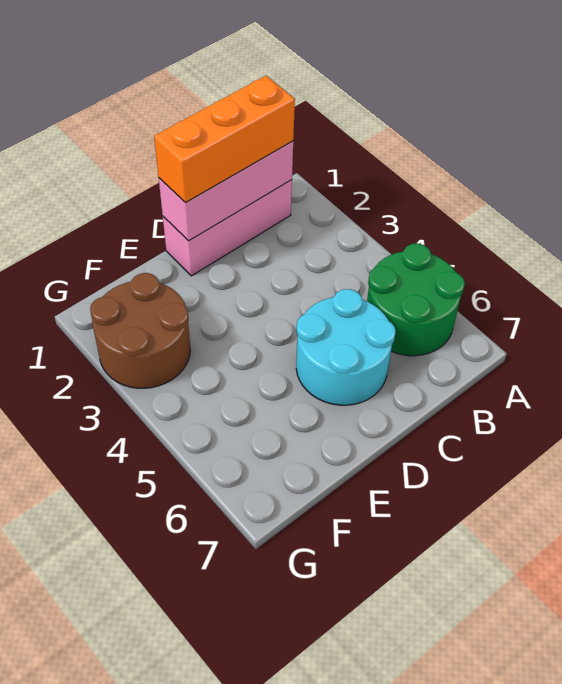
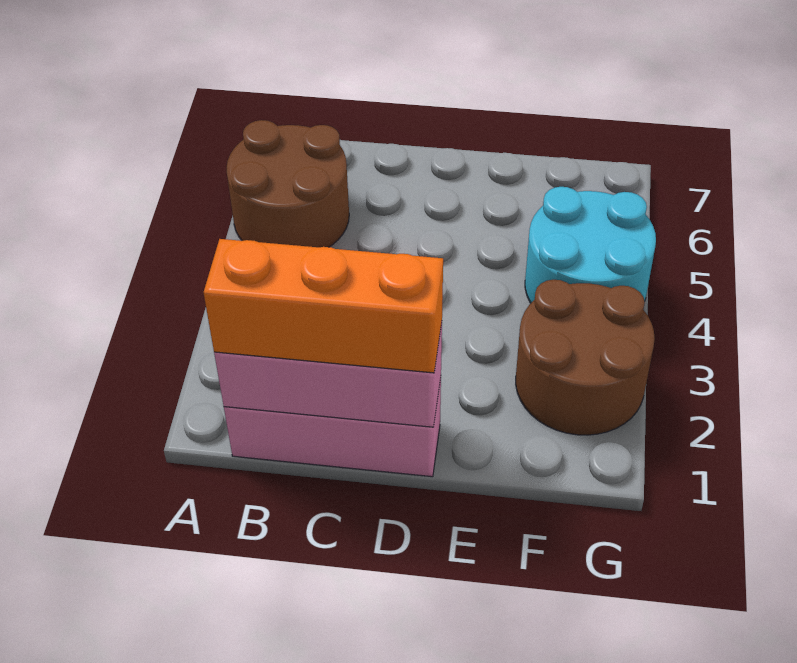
green 2x2 round brick [367,243,465,356] -> brown 2x2 round brick [227,120,349,247]
cyan 2x2 round brick [296,289,396,405] -> cyan 2x2 round brick moved to [525,187,656,303]

